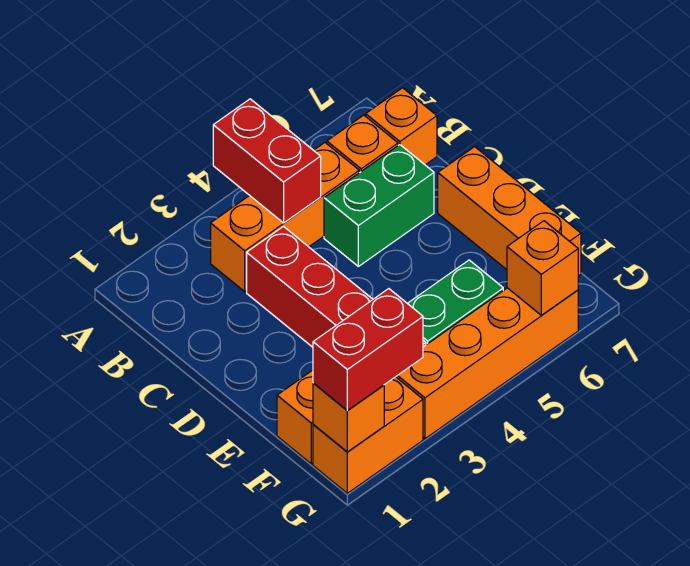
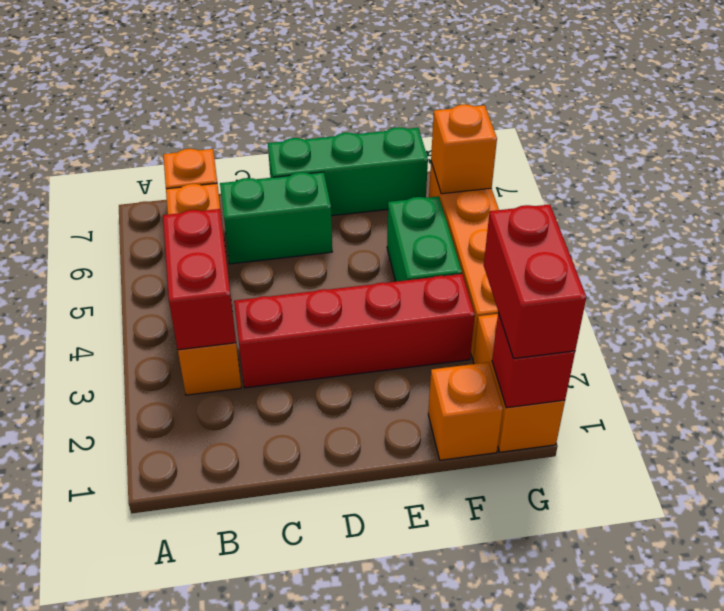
red 1x2 brick [213,99,321,223] -> red 1x2 brick turned to [163,209,236,350]
green 1x2 brick [324,145,434,266] -> green 1x2 brick turned to [220,172,332,264]
orange 1x3 brick [438,147,581,276] -> green 1x3 brick [268,127,428,216]
orange 1x1 brick [313,383,384,452] -> red 1x1 brick [492,313,575,408]

